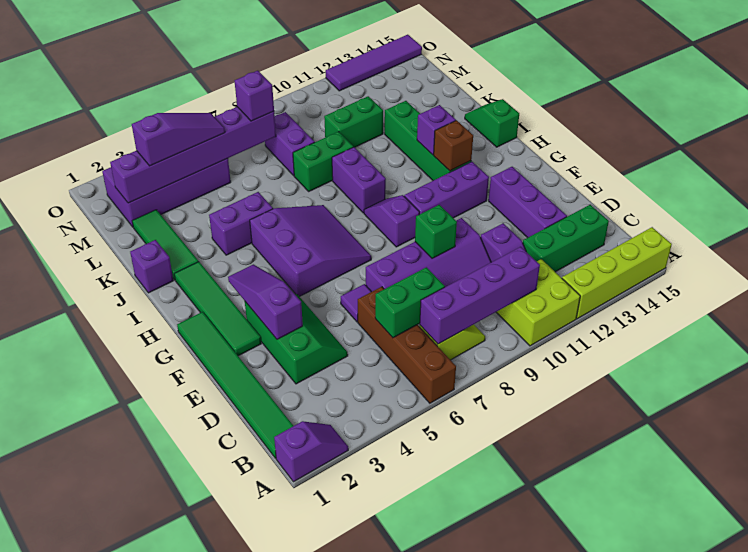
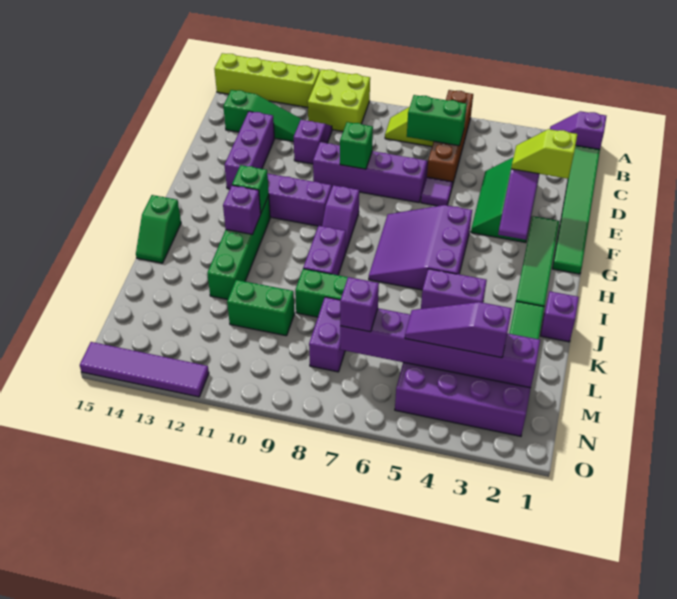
purple 1x4 brick [420,247,540,344] -> none
green 1x3 brick [523,205,609,272] -> green 1x3 slope [223,90,302,142]
none -> lime 1x2 slope [511,129,577,179]
brown 1x1 brick [434,120,473,171] -> green 1x1 brick [232,165,269,213]

